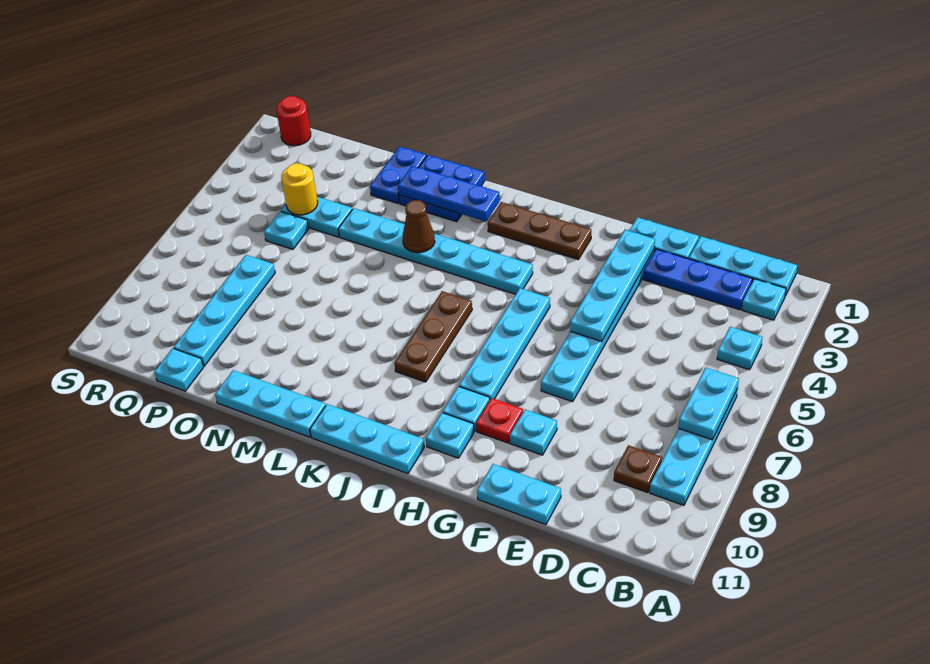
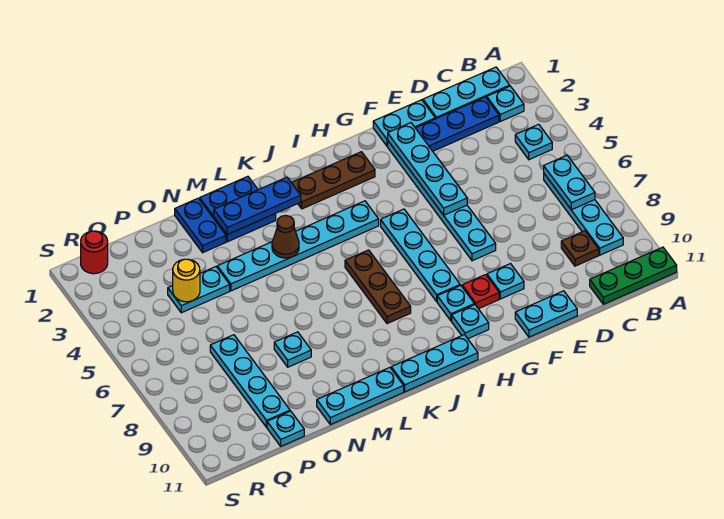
none -> green 1x3 plate [590,247,677,304]
cyan 1x1 plate [264,211,309,249] -> cyan 1x1 plate moved to [274,332,311,367]

